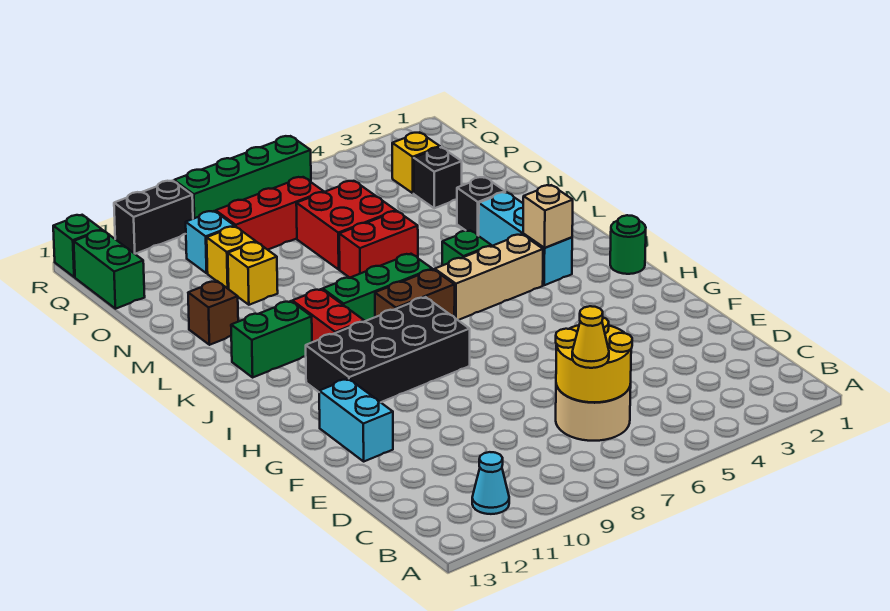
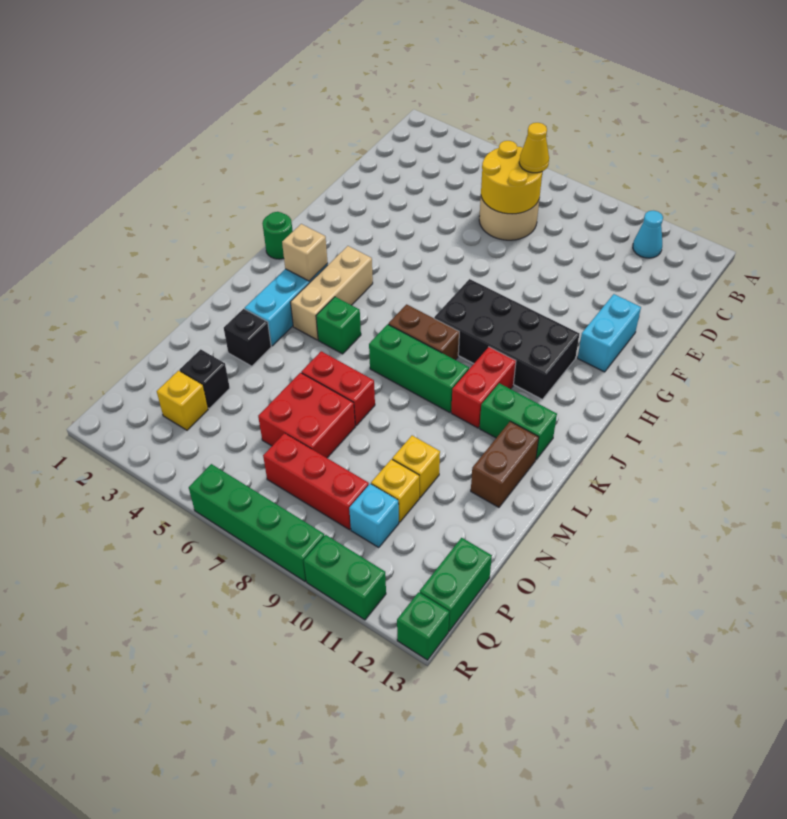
tan 1x3 brick [435,234,543,320] -> tan 1x3 brick turned to [291,246,373,340]
brown 1x1 brick [188,281,238,345] -> brown 1x2 brick [471,422,539,507]
black 1x2 brick [114,181,193,254] -> green 1x2 brick [304,535,386,620]

